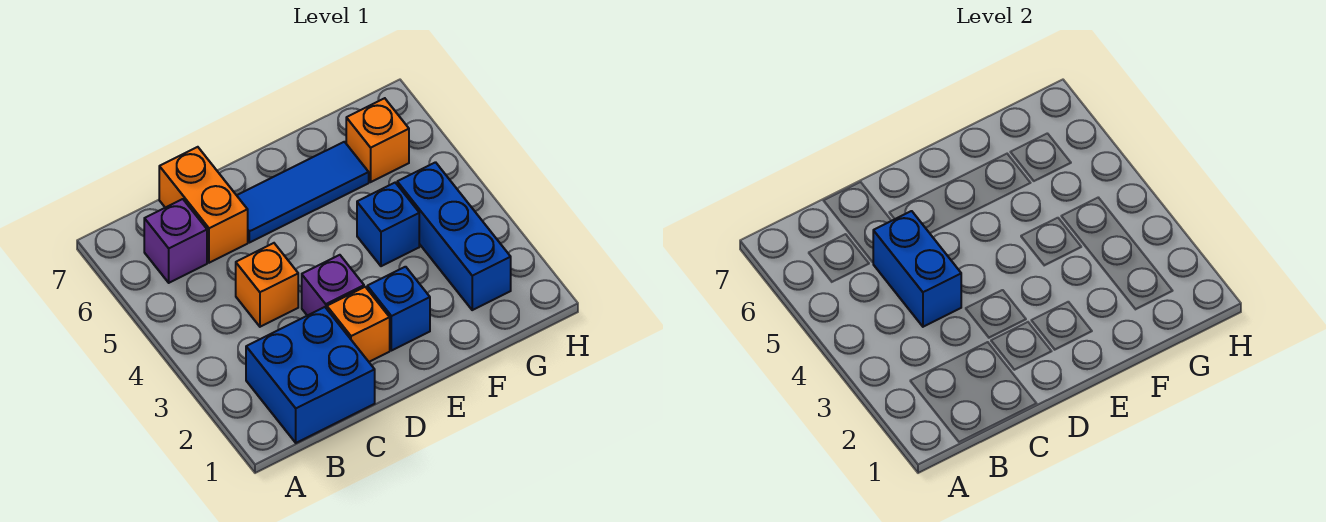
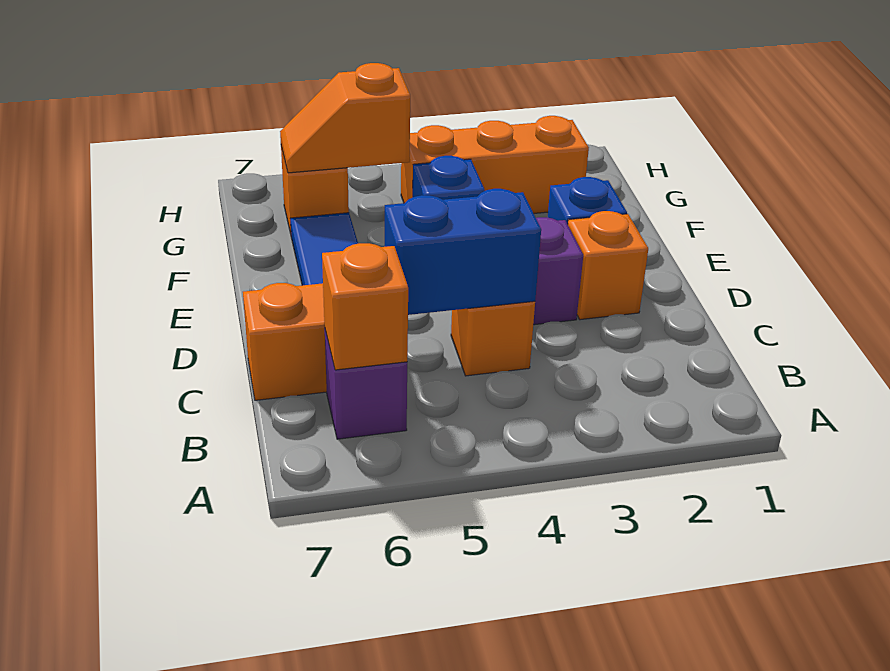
blue 2x2 brick [246,307,375,443] -> none
none -> orange 1x1 brick [322,243,408,370]
blue 1x3 brick [397,162,511,310] -> orange 1x3 brick [401,116,589,214]
none -> orange 1x2 slope [280,63,410,173]

